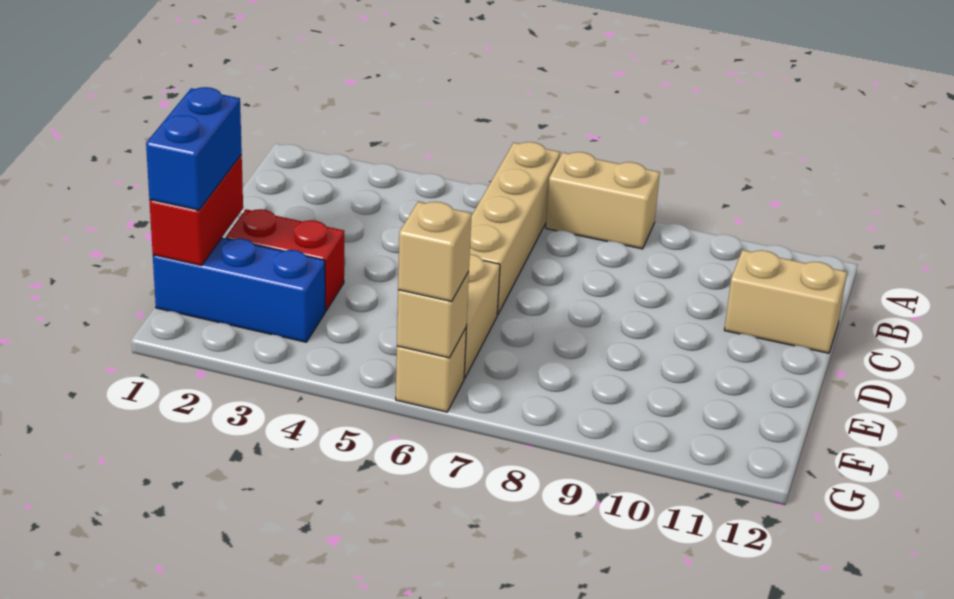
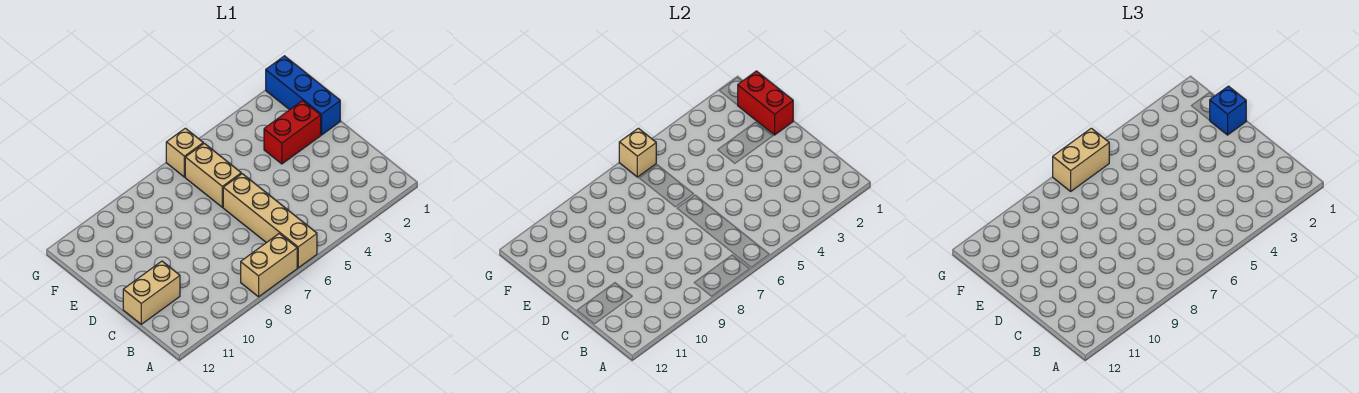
blue 1x2 brick [146,87,242,210] -> blue 1x1 brick [1210,86,1246,135]
blue 1x3 brick [153,238,325,342] -> blue 1x3 brick turned to [266,56,340,135]
tan 1x1 brick [398,202,472,302] -> tan 1x2 brick [1053,128,1109,191]

